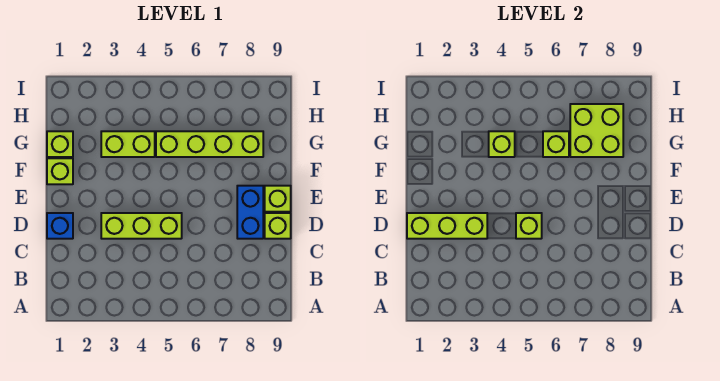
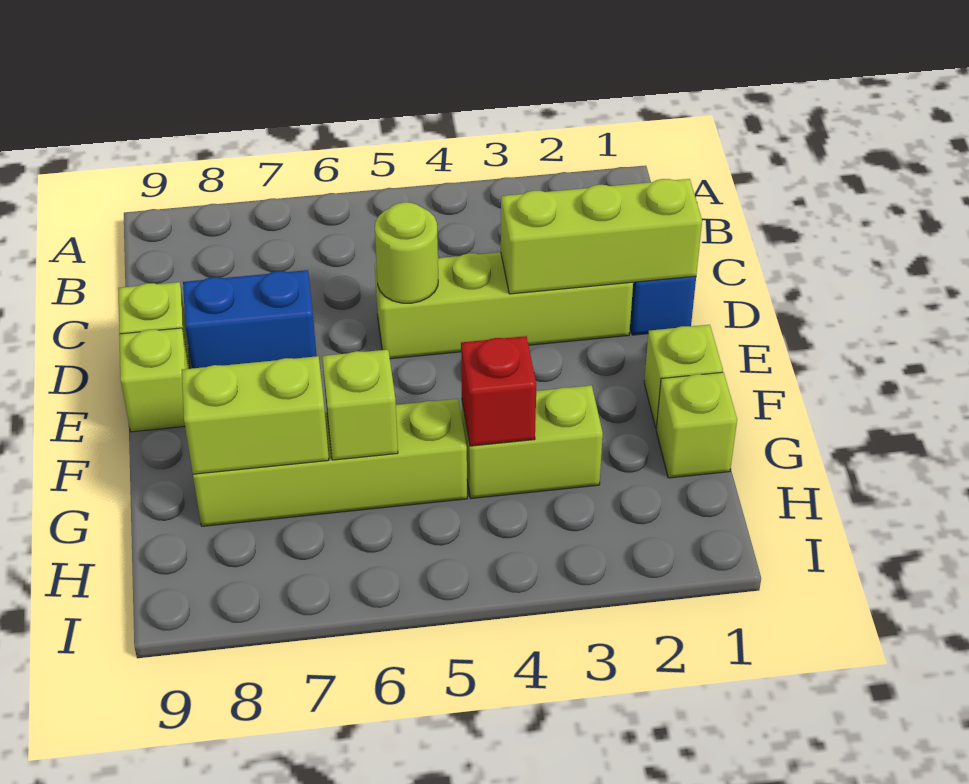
lime 1x3 brick [101,213,182,239] -> lime 1x4 brick [375,252,633,359]
lime 1x1 brick [516,213,542,239] -> lime 1x1 round brick [375,202,438,303]
blue 1x2 brick [237,186,263,239] -> blue 1x2 brick turned to [183,270,317,368]
lime 1x1 brick [489,131,515,157] -> red 1x1 brick [461,336,536,446]
lime 2x2 brick [570,104,623,157] -> lime 1x2 brick [182,356,329,474]

